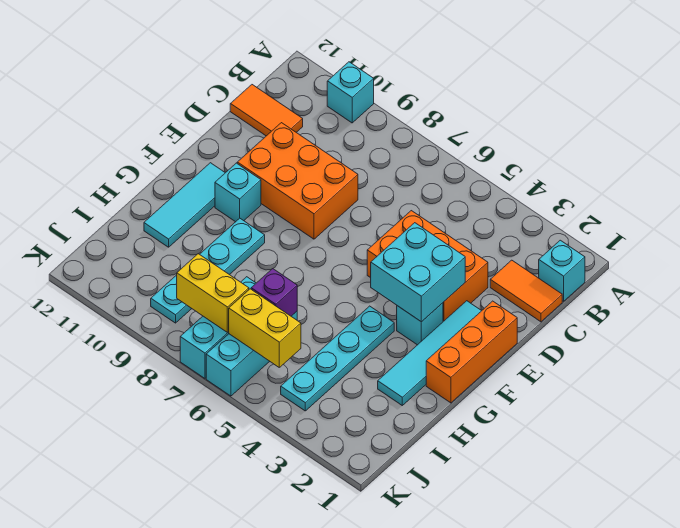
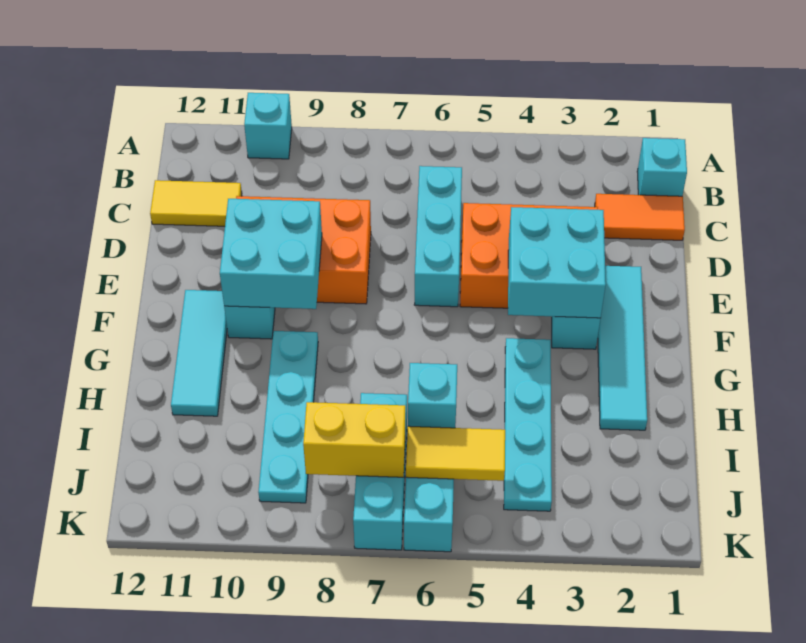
none -> cyan 1x3 brick [414,166,462,307]
orange 1x2 tile [230,85,303,136] -> yellow 1x2 tile [150,180,242,226]
orange 1x3 brick [426,301,517,403] -> none
none -> cyan 2x2 brick [220,199,322,309]
purple 1x1 brick [251,269,297,316] -> cyan 1x1 brick [408,363,457,428]
yellow 1x2 brick [229,289,301,367] -> yellow 1x2 tile [406,426,505,481]

